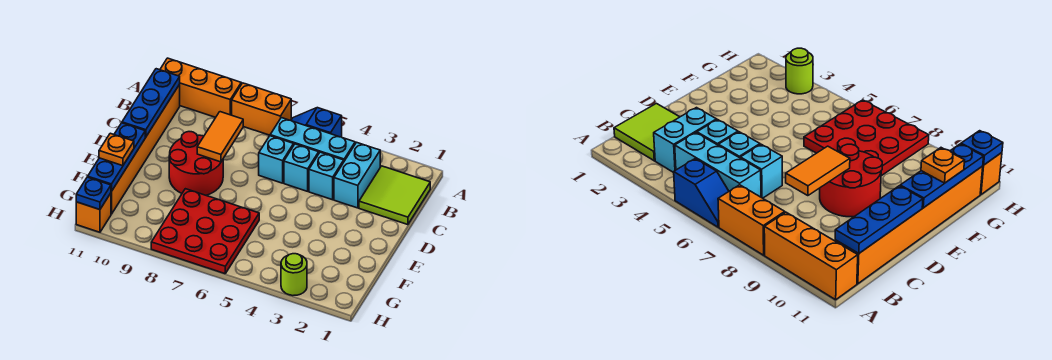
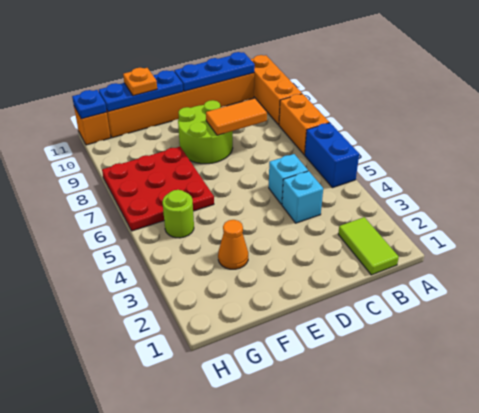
blue 1x2 slope [291,108,342,137] -> blue 1x2 brick [305,123,359,188]
lime 2x2 tile [359,166,430,225] -> lime 1x2 tile [338,217,399,275]
cyan 1x2 brick [334,142,380,208] -> none
cyan 1x3 brick [270,118,355,161] -> none
cyan 1x1 brick [259,136,294,183] -> none
red 2x2 round brick [169,132,223,195] -> lime 2x2 round brick [178,100,233,164]
none -> orange 1x1 cone [218,220,248,269]
lime 1x1 round brick [281,254,307,296] -> lime 1x1 round brick moved to [163,190,194,238]

